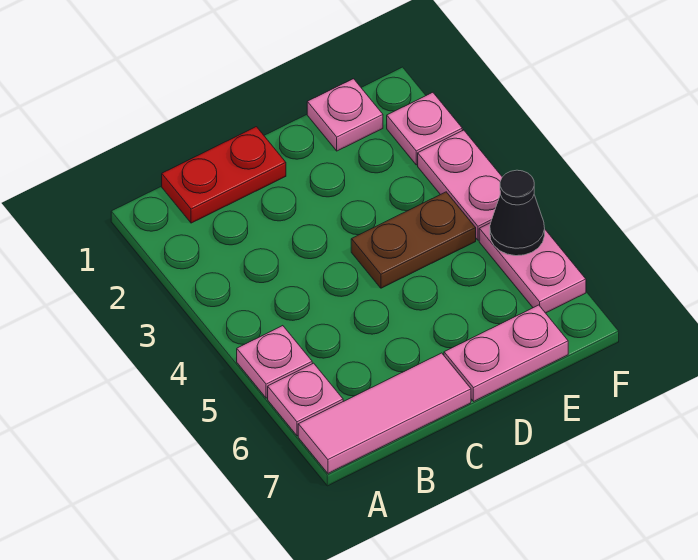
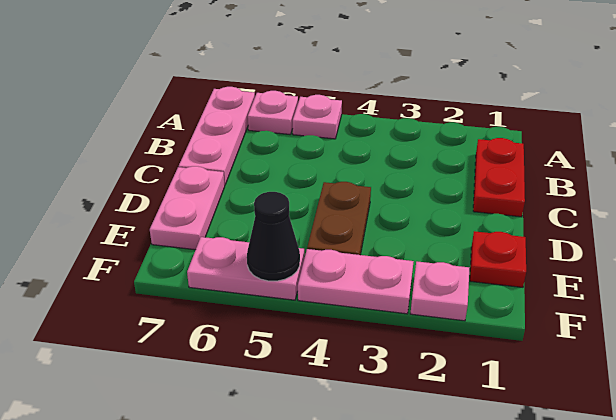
pink 1x3 tile [298,353,471,473] -> pink 1x3 plate [179,87,255,185]
pink 1x1 plate [307,79,383,151] -> red 1x1 plate [470,231,526,287]

